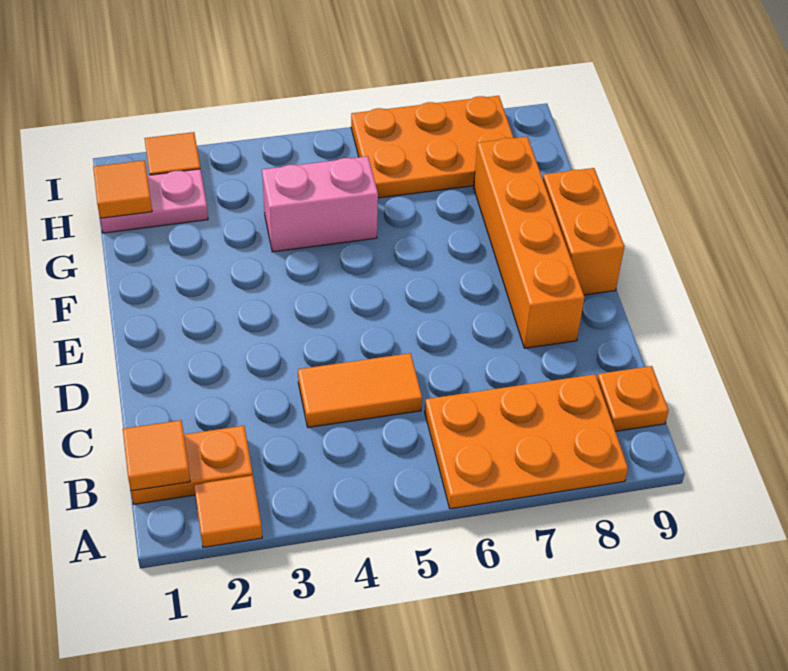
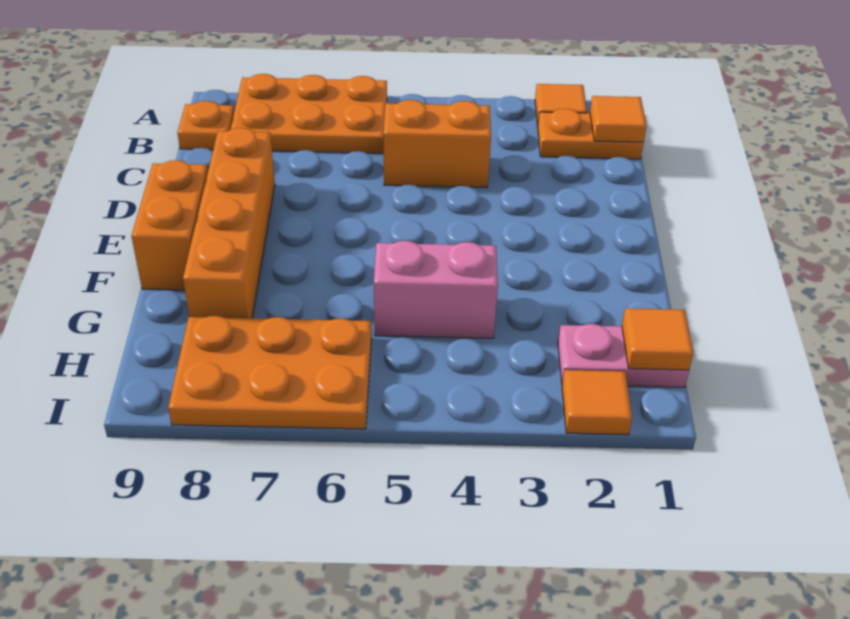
orange 1x2 tile [298,353,422,427] -> orange 1x2 brick [384,100,491,187]

